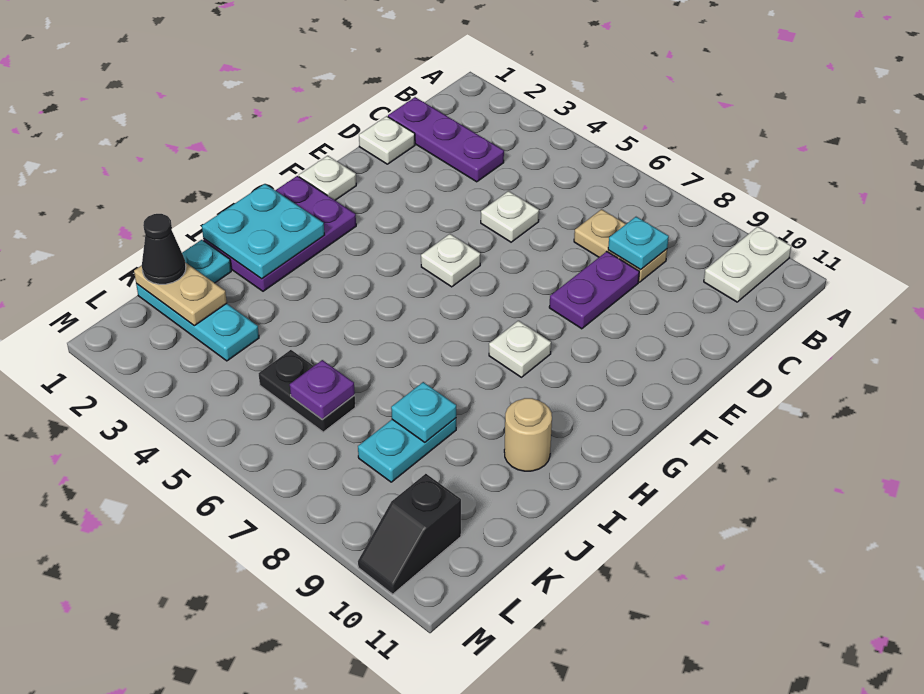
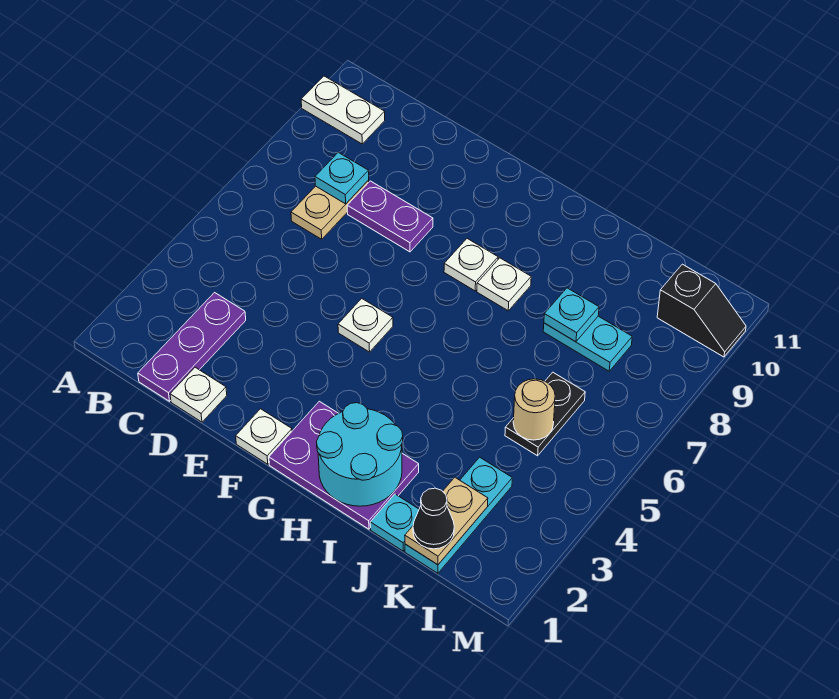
white 1x1 plate [481,191,539,242] -> white 1x1 plate moved to [477,258,531,311]
cyan 2x2 plate [202,184,324,279] -> cyan 2x2 round brick [317,403,403,506]
tan 1x1 round brick [504,398,552,471] -> tan 1x1 round brick moved to [513,379,555,440]
purple 1x1 plate [290,360,355,420] -> none

